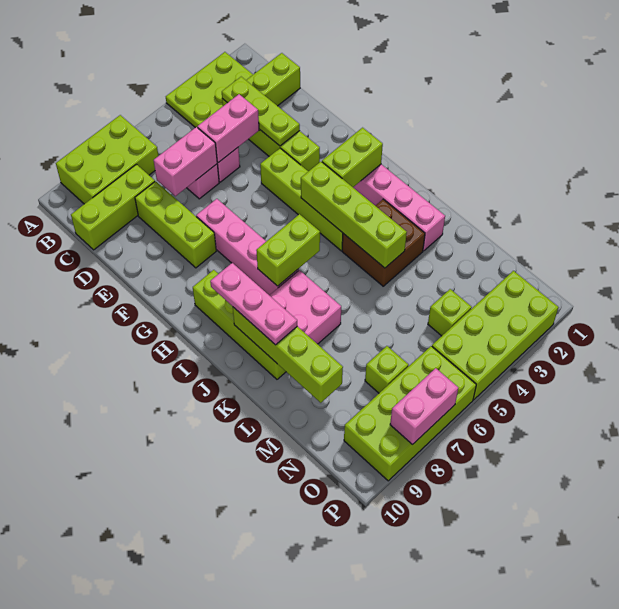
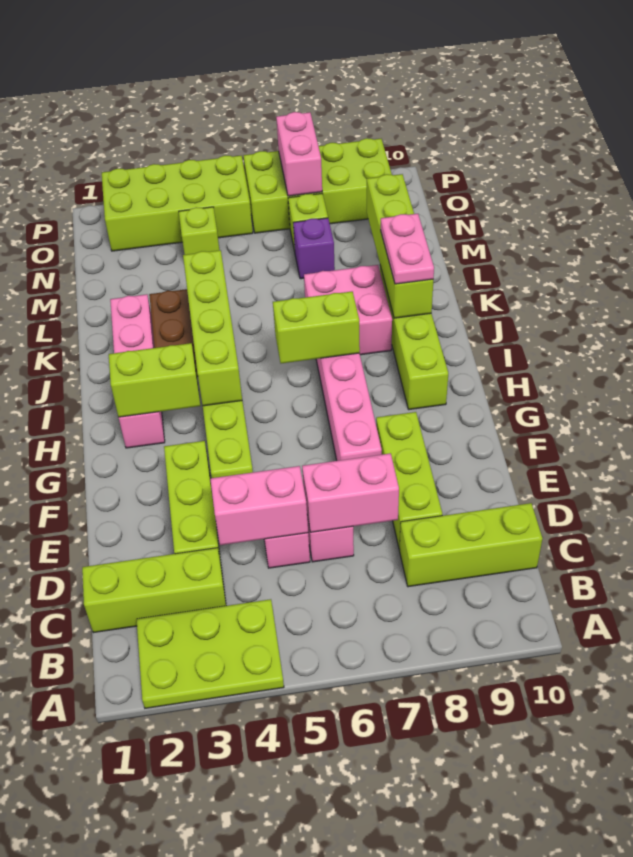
lime 2x3 brick [56,115,158,204] -> none
lime 1x3 plate [222,77,300,146] -> none
pink 1x3 plate [210,263,297,345] -> pink 1x2 plate [381,214,434,284]
none -> purple 1x1 brick [293,218,335,279]
pink 1x2 brick [390,368,458,444] -> pink 1x2 brick turned to [276,112,322,196]

